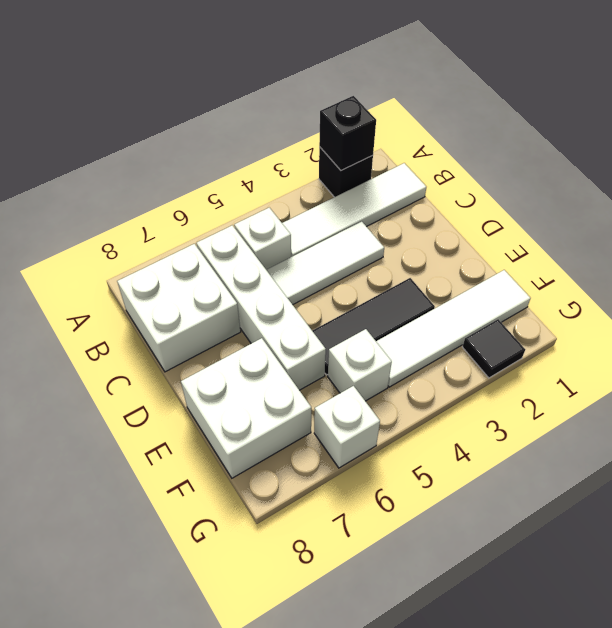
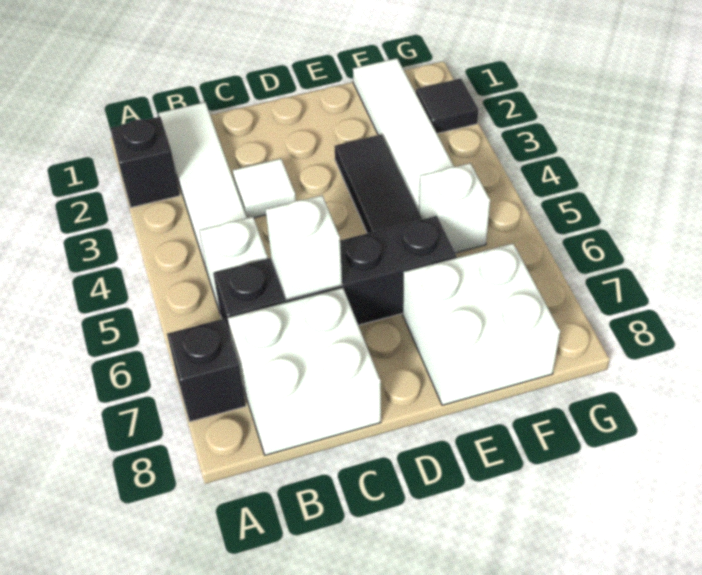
black 1x1 brick [319,96,376,171] -> black 1x1 brick moved to [167,319,246,422]
white 1x4 brick [196,225,326,390] -> black 1x4 brick [213,216,457,337]
white 1x3 tile [267,222,384,305] -> white 1x1 tile [233,159,296,218]
white 1x1 brick [314,386,380,468] -> white 1x1 brick moved to [265,195,342,299]

